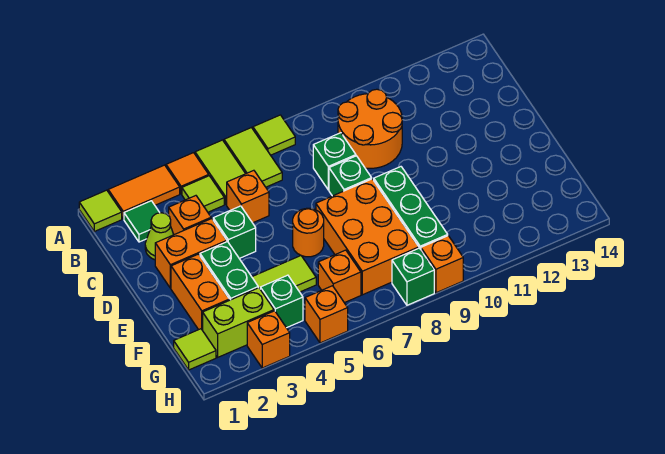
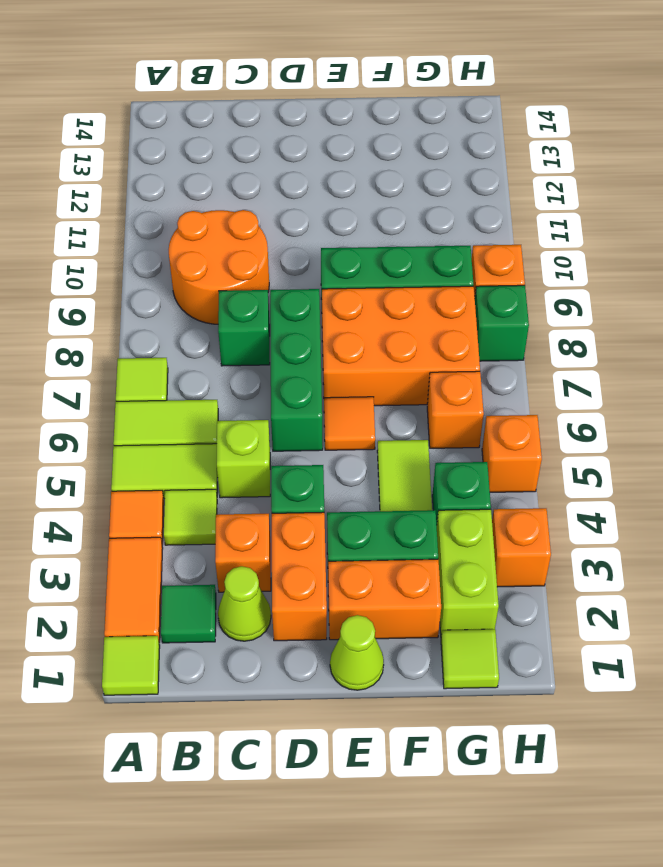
orange 1x1 brick [227,170,269,223] -> lime 1x1 brick [217,420,270,498]
green 1x1 brick [329,156,372,196] -> green 1x3 brick [270,289,323,451]
none -> lime 1x1 cone [330,615,384,690]
orange 1x1 round brick [293,208,324,257] -> orange 1x1 tile [324,397,375,450]

